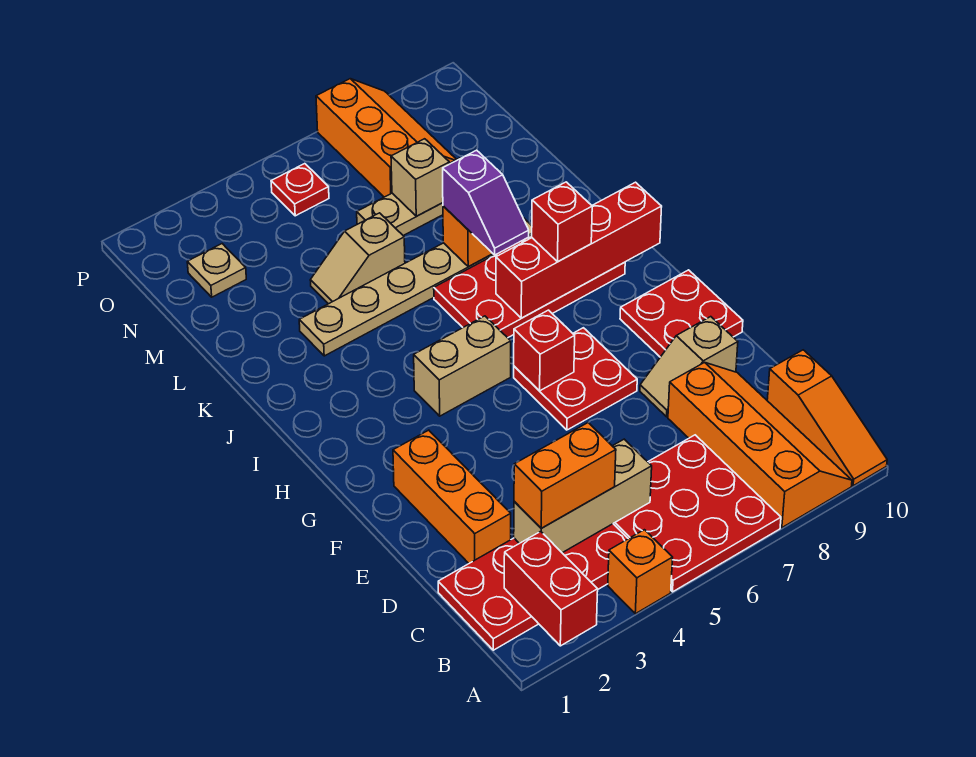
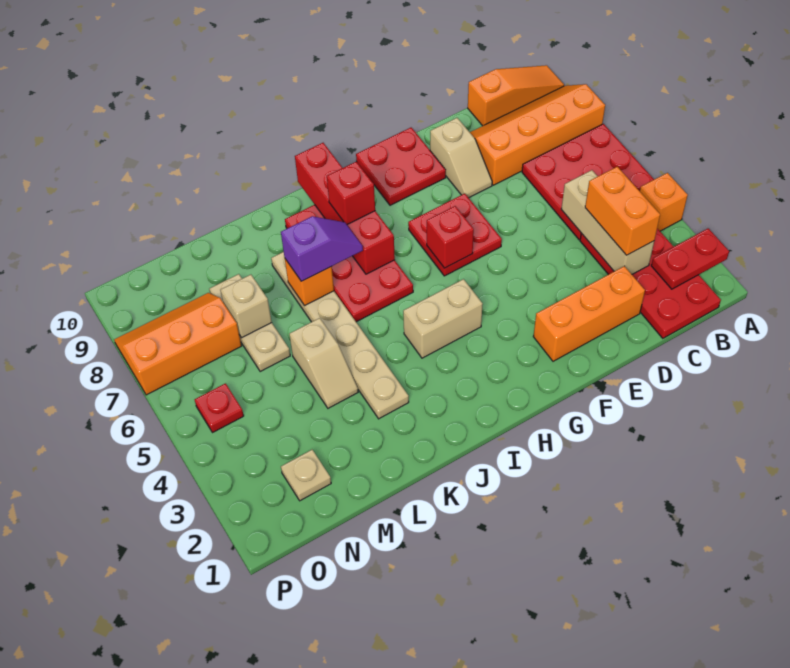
red 1x2 brick [504,531,598,646] -> red 1x2 plate [651,228,729,289]
tan 1x2 brick [414,316,511,416] -> tan 1x2 brick turned to [403,279,483,358]

